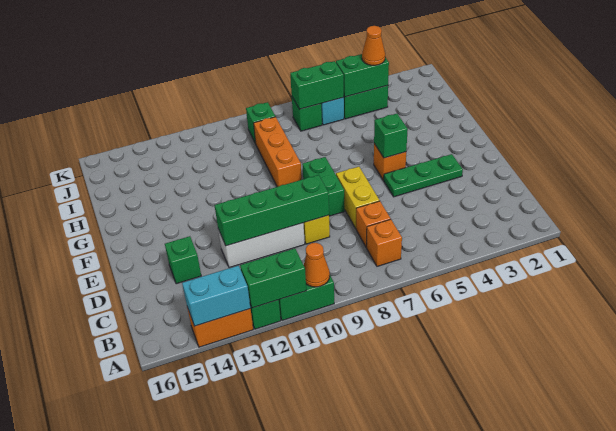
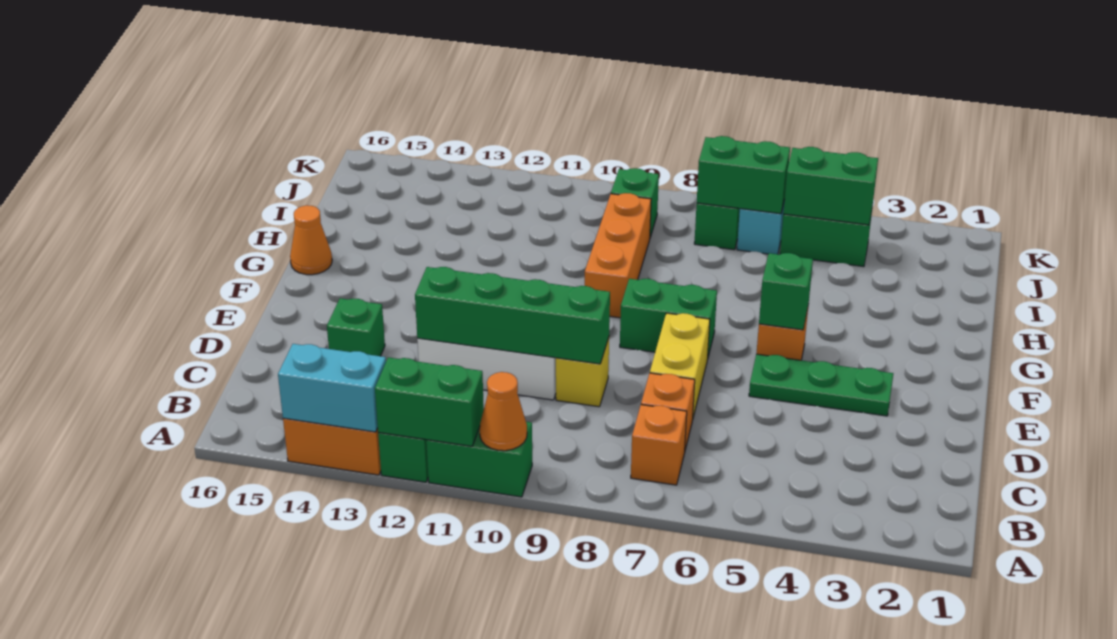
green 1x2 brick [302,157,345,216] -> green 1x2 brick turned to [620,279,717,357]
orange 1x1 cone [362,26,385,65] -> orange 1x1 cone moved to [290,205,332,275]

